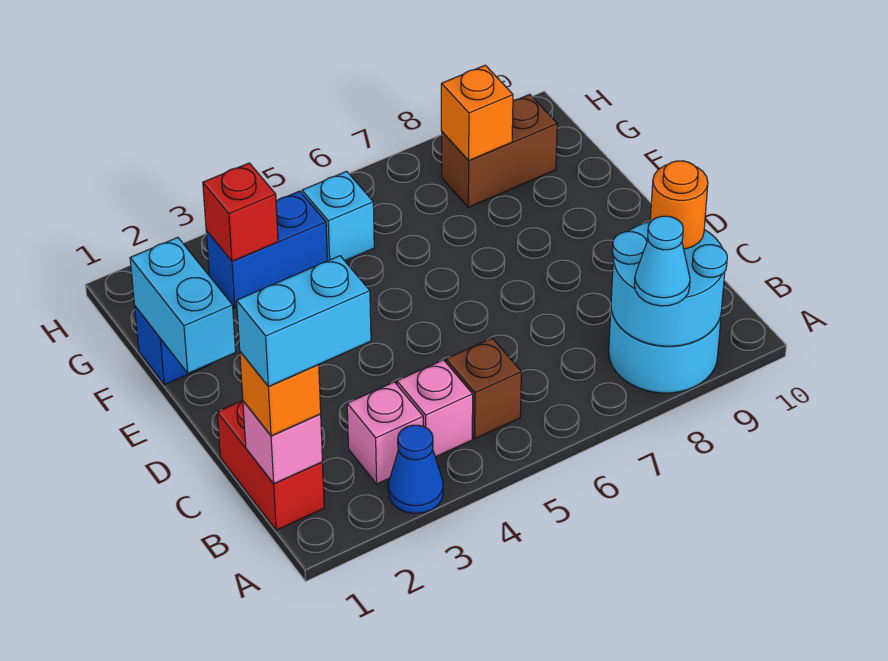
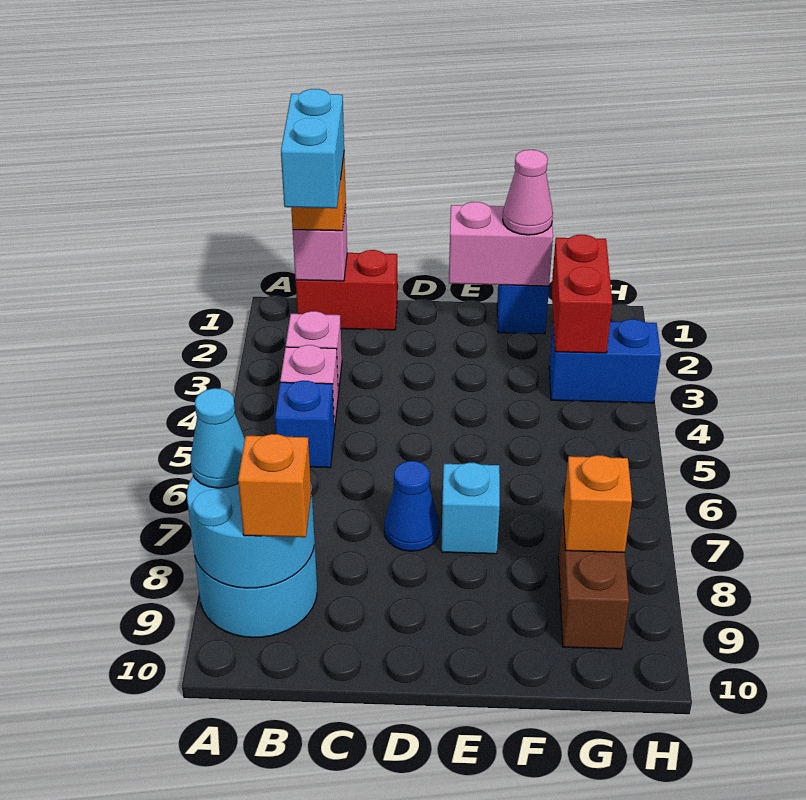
blue 1x1 cone [388,425,443,513] -> blue 1x1 cone moved to [384,461,439,551]
brown 1x1 brick [446,338,521,439] -> blue 1x1 brick [275,381,334,468]
orange 1x1 round brick [650,161,708,249] -> orange 1x1 brick [238,434,311,537]
cyan 1x2 brick [130,238,236,373] -> pink 1x2 brick [449,202,553,286]
none -> pink 1x1 cone [503,150,553,235]
blue 1x2 brick [206,191,327,308] -> blue 1x2 brick turned to [549,319,661,403]
red 1x1 brick [203,163,278,261] -> red 1x2 brick [552,235,612,353]
cyan 1x1 brick [302,171,374,261] -> cyan 1x1 brick moved to [441,463,500,554]

